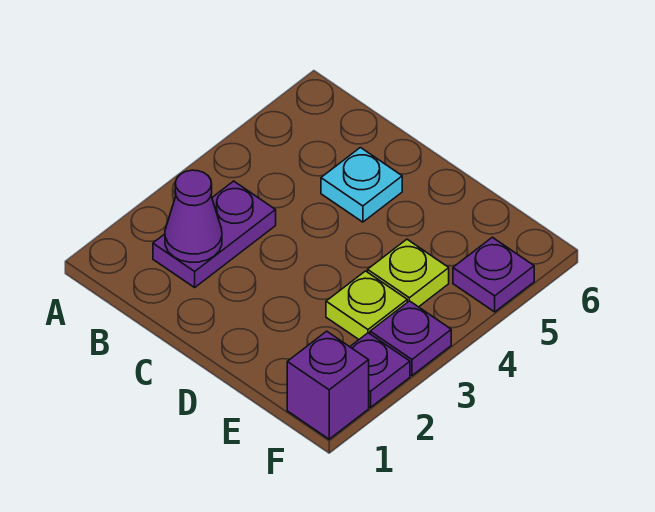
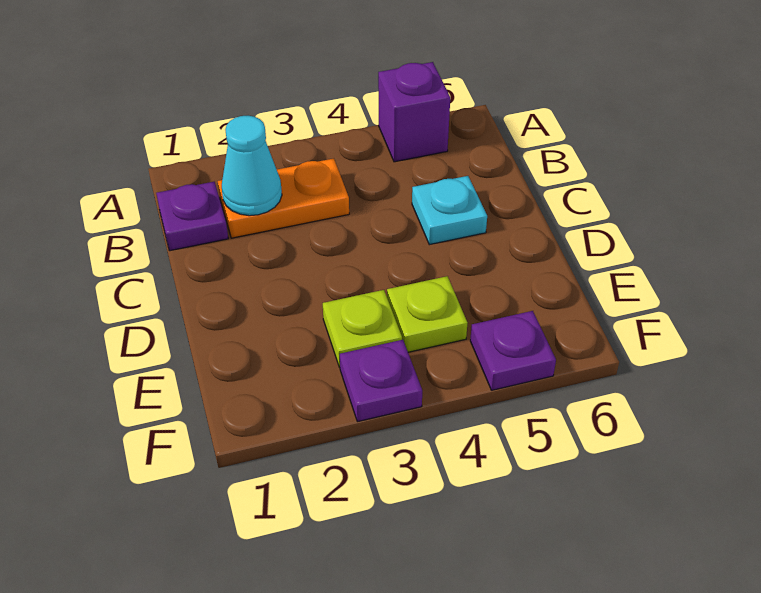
purple 1x2 plate [153,181,276,287] -> orange 1x2 plate [218,159,349,238]
purple 1x1 cone [165,170,222,262] -> cyan 1x1 cone [222,116,282,216]
purple 1x1 brick [287,331,369,439] -> purple 1x1 brick moved to [378,62,450,162]
purple 1x1 plate [350,333,410,407] -> purple 1x1 plate moved to [156,182,228,251]

